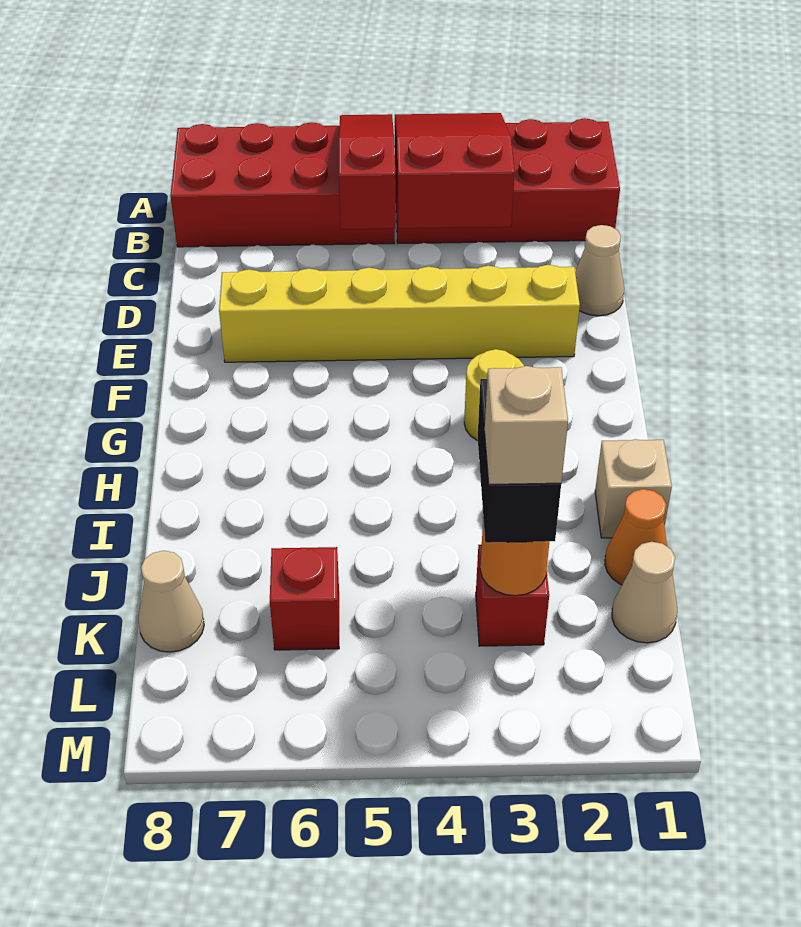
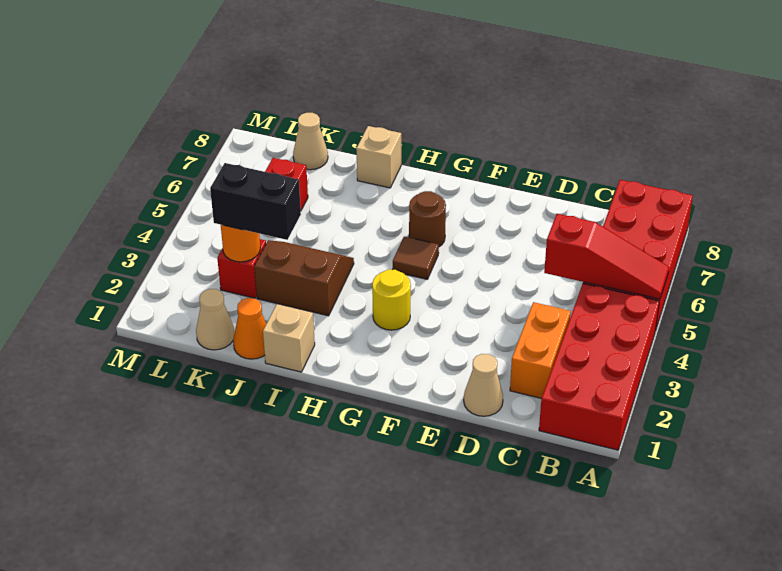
red 2x3 slope [395,113,515,228] -> none
none -> orange 1x2 brick [510,302,571,398]
yellow 1x6 brick [219,265,580,362] -> none
none -> brown 1x1 tile [393,237,439,279]
none -> brown 1x1 round brick [409,191,446,247]
none -> brown 2x2 slope [254,240,354,316]
tan 1x1 brick [485,366,568,485] -> tan 1x1 brick moved to [356,126,401,188]

